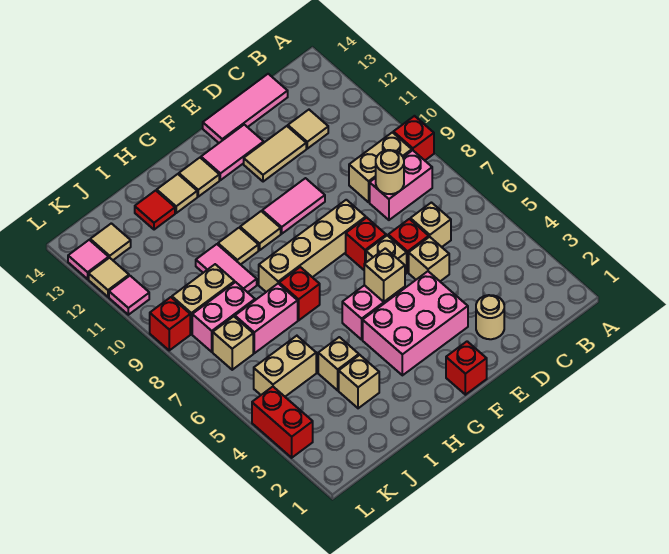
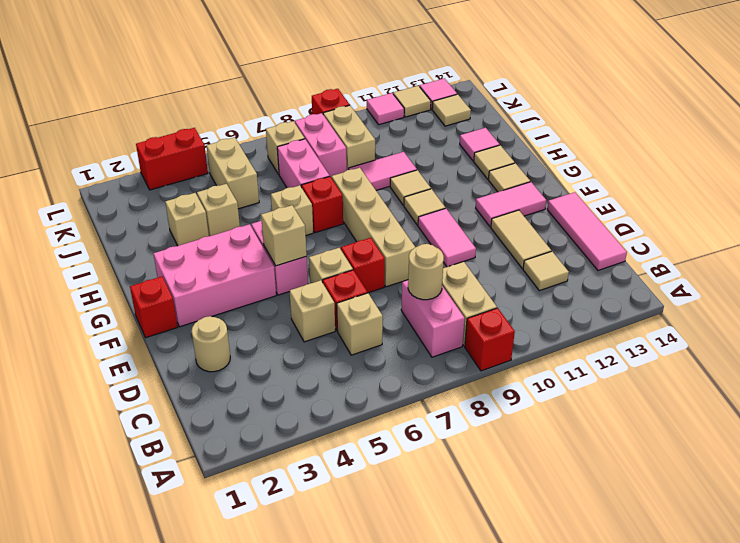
pink 2x3 brick [363,271,468,375] -> pink 2x3 brick turned to [153,224,276,327]
pink 1x2 tile [201,125,264,180] -> pink 1x2 tile turned to [476,182,546,227]
none -> tan 1x1 brick [271,185,313,235]
red 1x1 tile [135,190,175,230] -> pink 1x1 tile [460,128,500,161]

